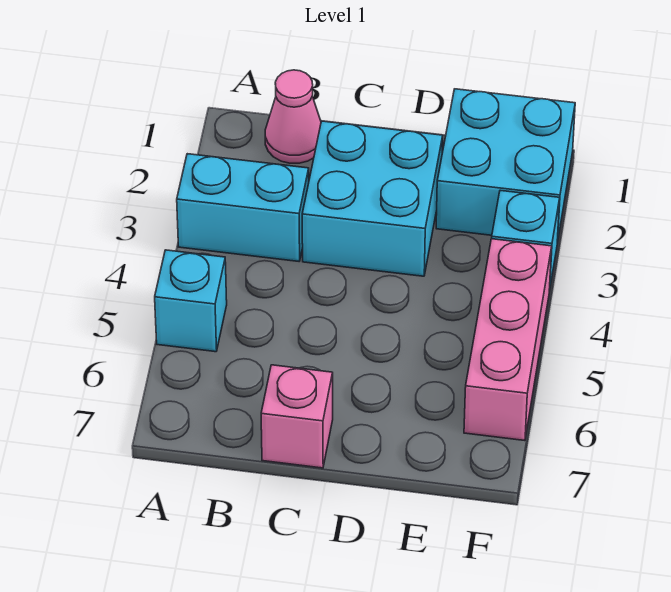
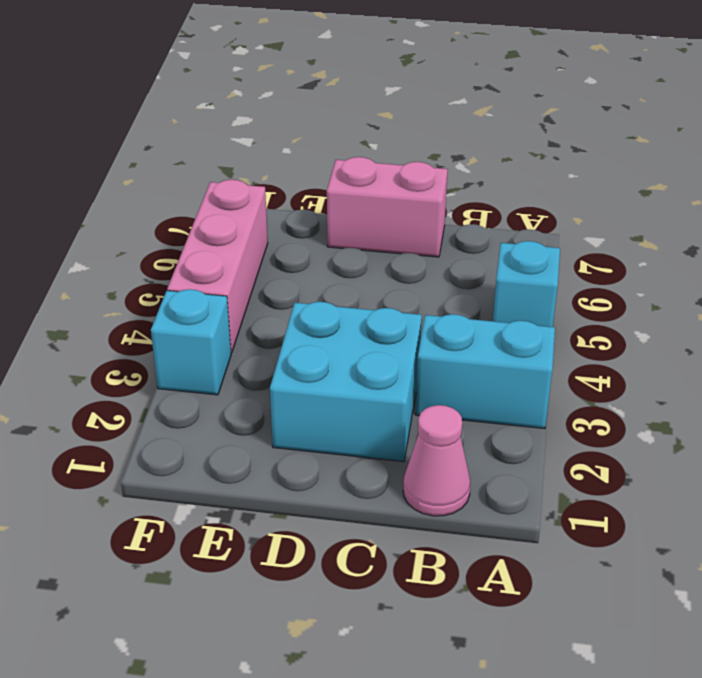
pink 1x1 brick [261,365,333,468] -> pink 1x2 brick [327,157,448,257]
cyan 2x2 brick [436,89,575,243] -> none

